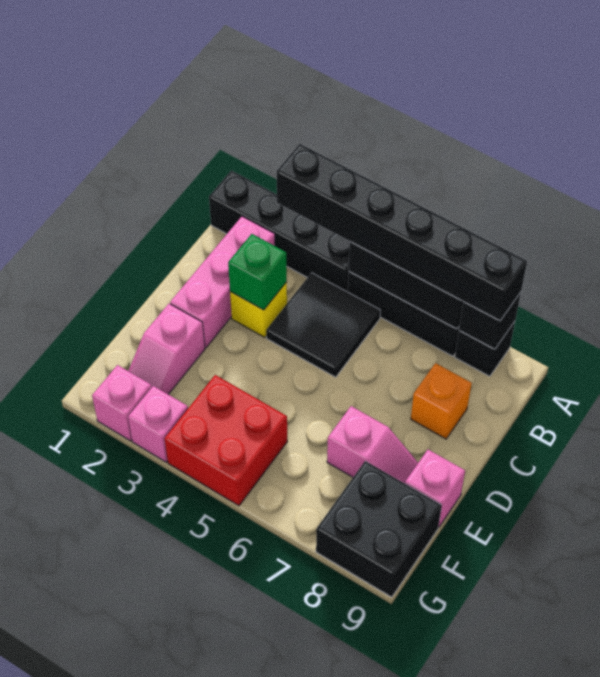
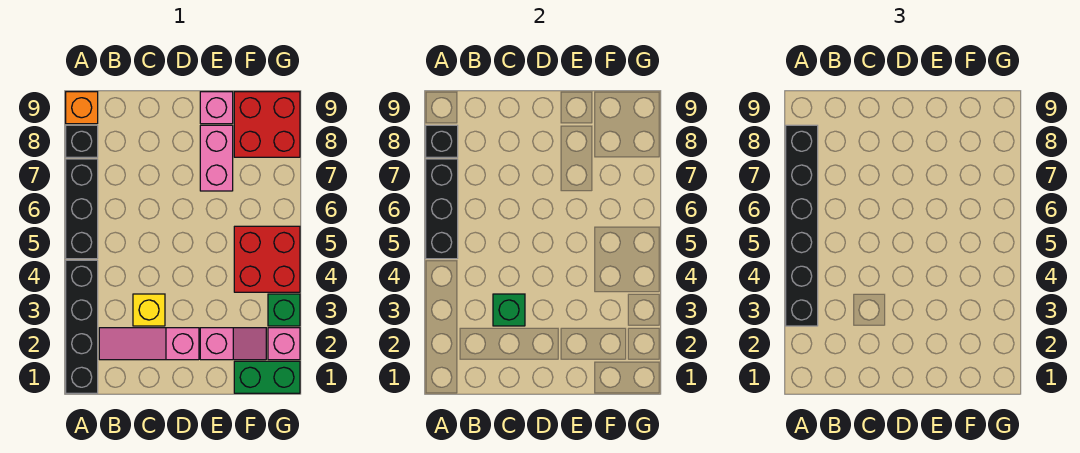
pink 1x3 brick [170,216,275,348] -> pink 1x3 slope [99,328,199,360]
black 2x2 tile [266,273,380,377] -> none
orange 1x1 brick [411,363,472,439] -> orange 1x1 brick moved to [66,92,98,124]
pink 1x2 slope [327,406,418,483] -> pink 1x2 brick [200,125,233,191]
none -> green 1x2 brick [234,361,300,393]
black 2x2 brick [316,461,442,597] -> red 2x2 brick [234,92,300,157]
pink 1x1 brick [128,386,188,462] -> green 1x1 brick [268,294,300,326]

